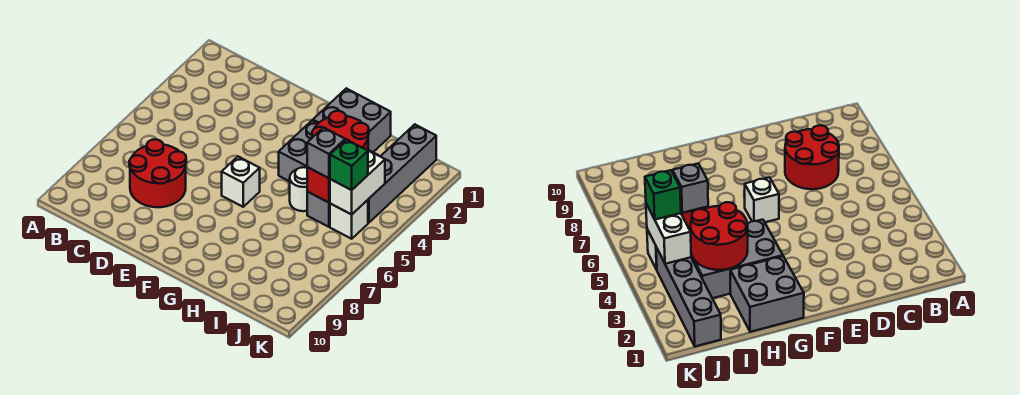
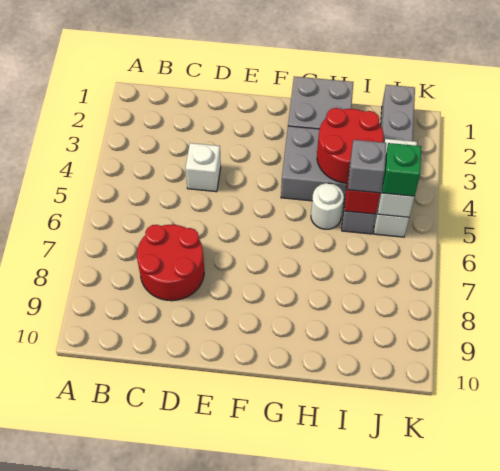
white 1x1 brick [222,157,260,207] -> white 1x1 brick moved to [185,143,221,192]

